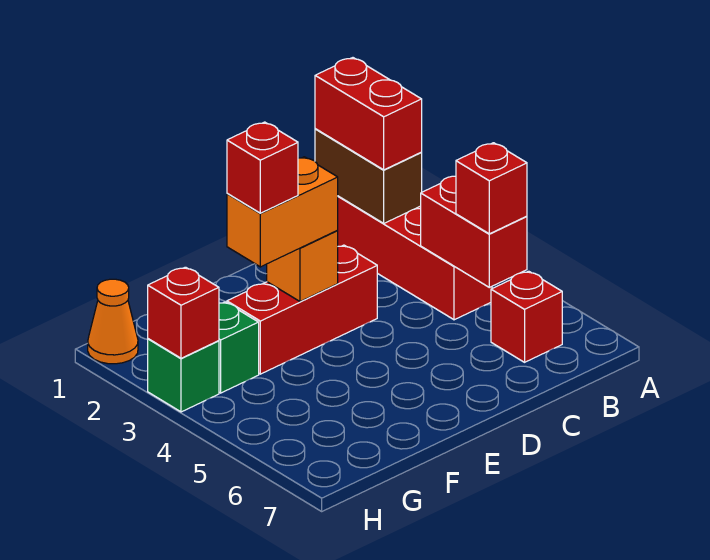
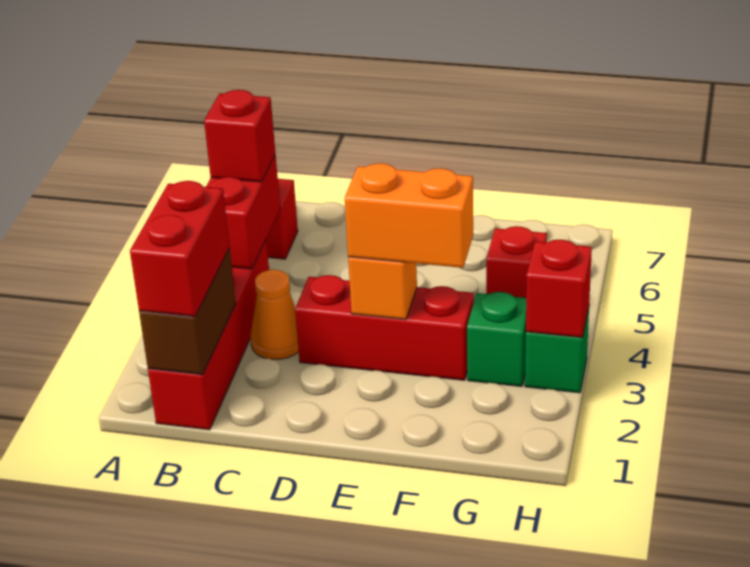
red 1x1 brick [227,122,298,213] -> red 1x1 brick moved to [486,226,547,298]
orange 1x1 cone [88,279,138,364] -> orange 1x1 cone moved to [250,270,299,359]

